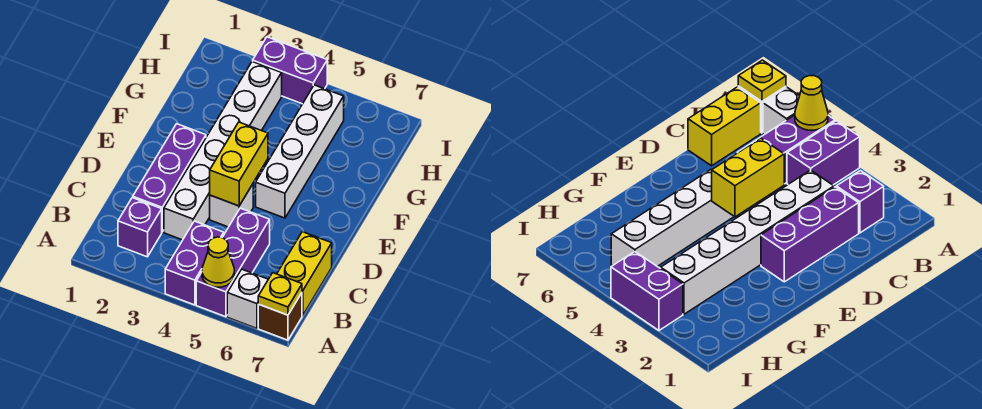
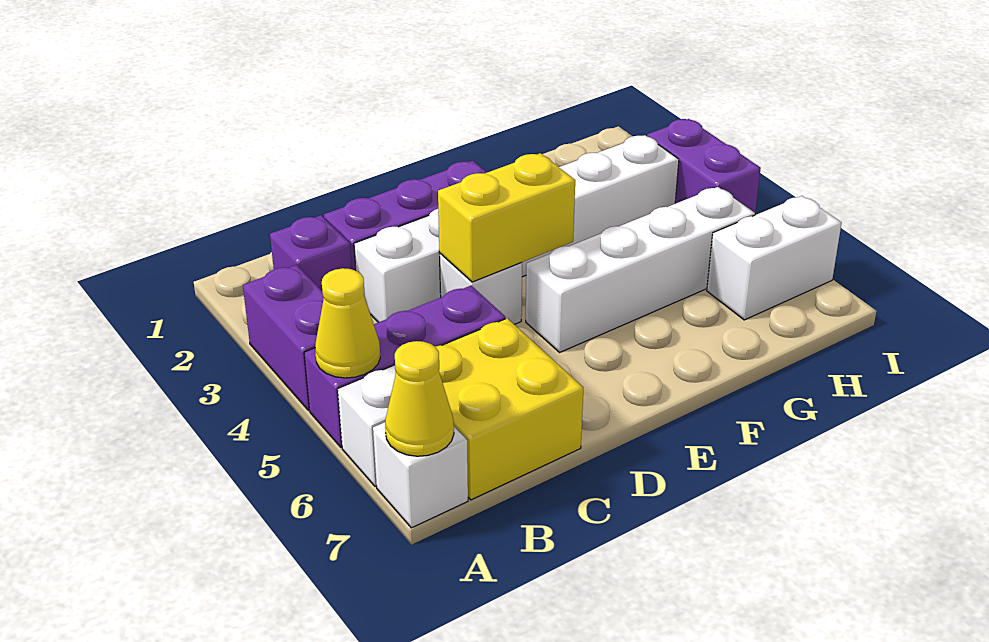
purple 1x2 brick [165,221,224,305] -> purple 1x2 brick turned to [243,265,324,411]
brown 1x1 brick [258,293,302,340] -> white 1x1 brick [373,422,468,528]
yellow 1x1 plate [258,273,302,315] -> yellow 1x1 cone [385,341,454,456]
yellow 1x2 brick [277,232,332,316] -> yellow 2x2 brick [435,318,583,500]
none -> white 1x2 brick [707,196,841,320]

